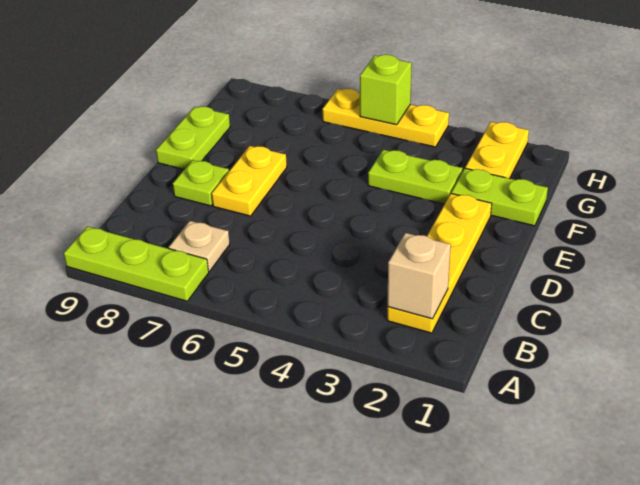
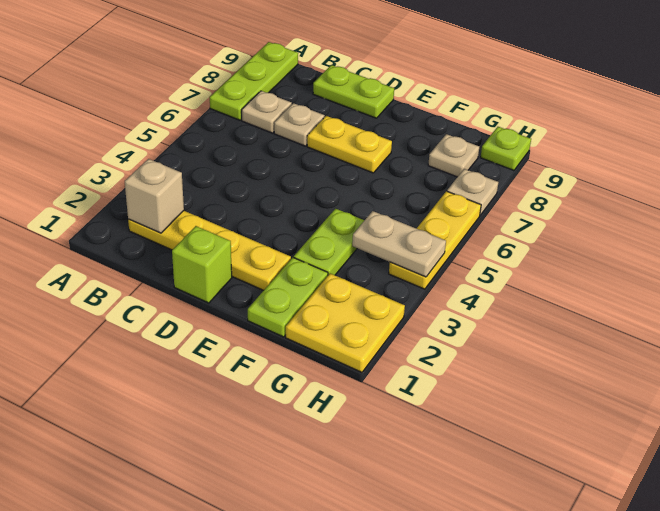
none -> tan 1x1 plate [274,103,325,146]
lime 1x1 plate [173,160,229,206] -> lime 1x1 plate moved to [480,127,531,170]
lime 1x2 plate [156,107,230,169] -> lime 1x2 plate moved to [313,65,394,118]
yellow 1x2 plate [465,122,529,179] -> yellow 2x2 plate [286,274,405,372]
none -> tan 1x2 plate [352,211,446,277]
none -> tan 1x1 plate [428,134,479,177]
lime 1x1 brick [360,55,412,125] -> lime 1x1 brick moved to [172,226,232,303]
none -> tan 1x1 plate [447,169,498,215]

